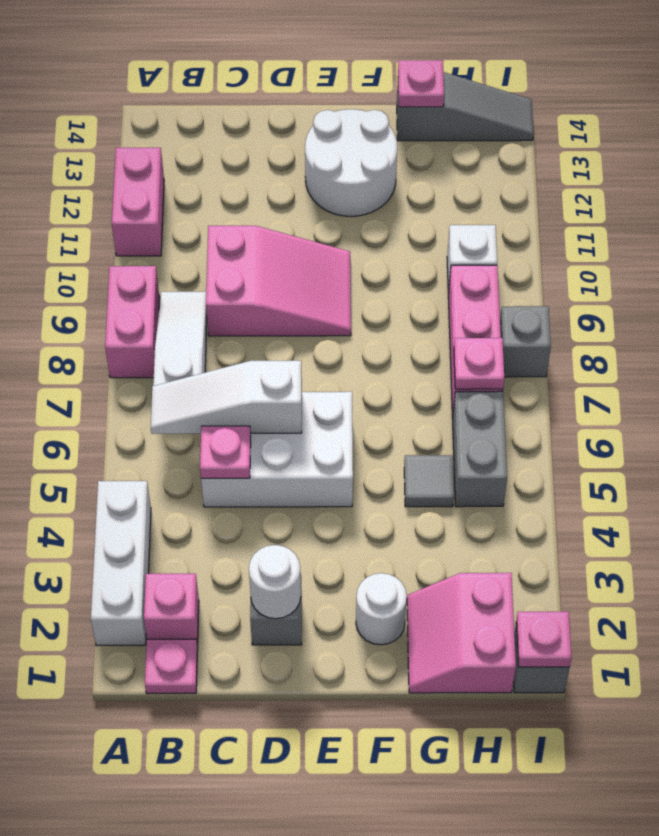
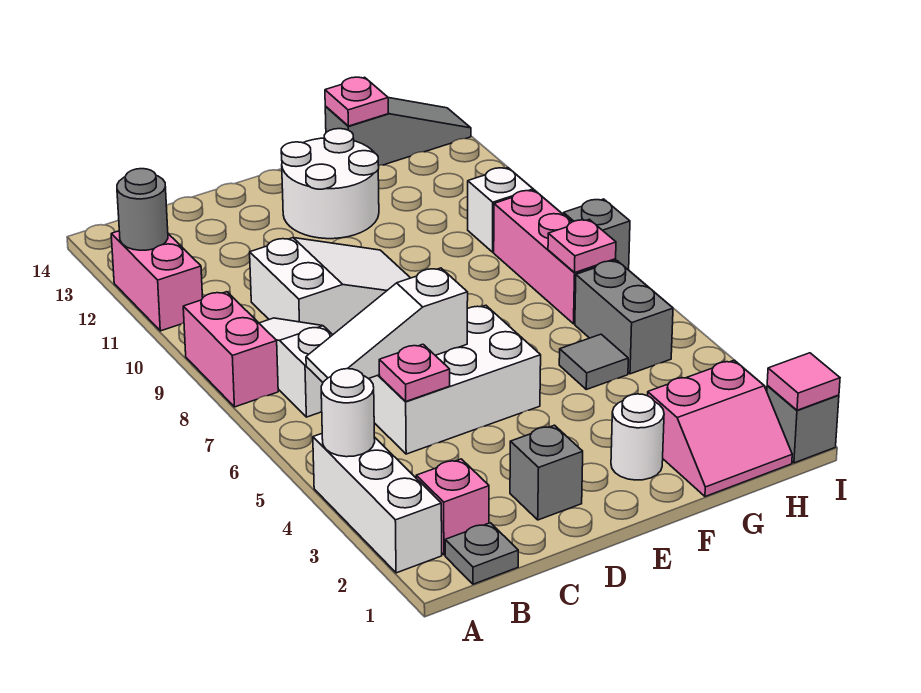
none -> grey 1x1 round brick [117,169,168,250]
pink 1x1 plate [145,639,198,694] -> grey 1x1 plate [445,523,518,584]
pink 2x3 slope [206,226,351,336] -> white 2x3 slope [250,238,410,335]
white 1x1 round brick [249,545,301,619] -> white 1x1 round brick moved to [321,369,375,457]
pink 2x2 slope [407,573,516,693] -> pink 2x2 slope turned to [648,360,792,497]
pink 1x1 plate [516,612,572,667] -> pink 1x1 tile [767,353,840,410]

